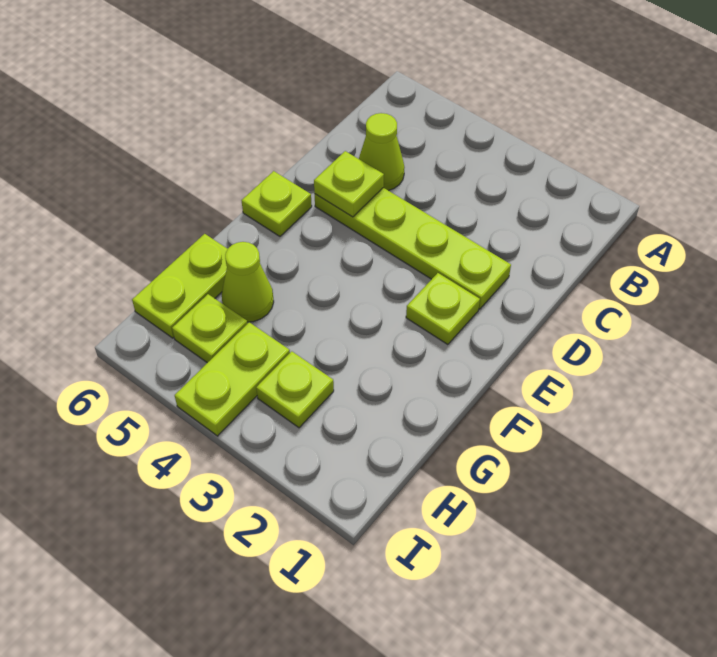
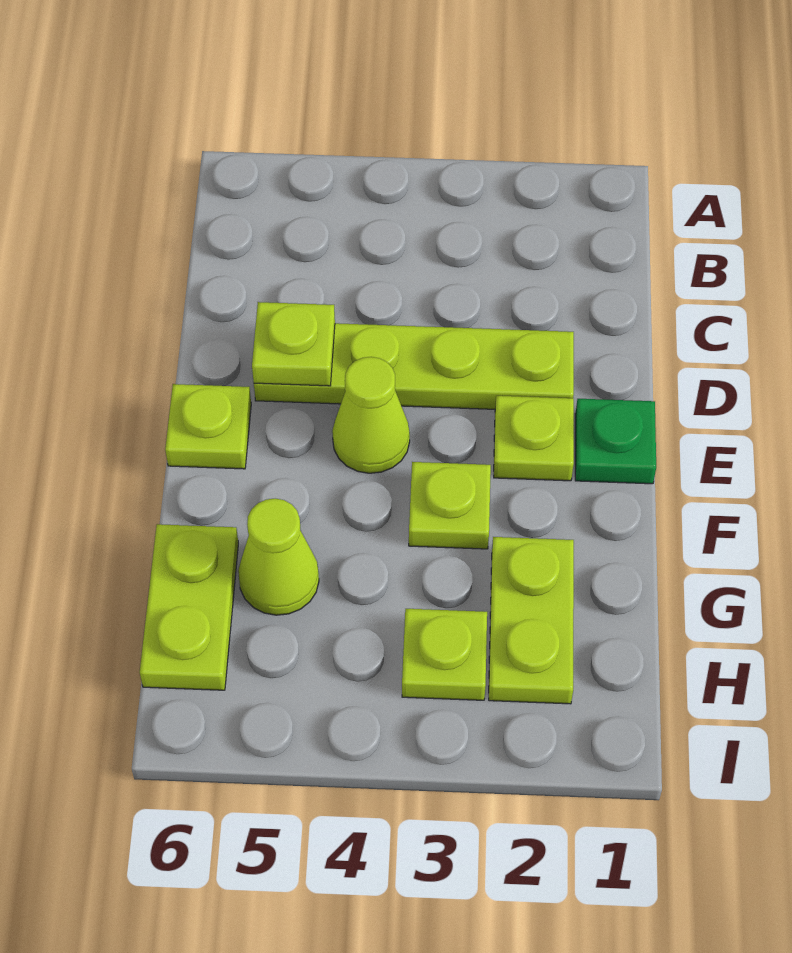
lime 1x1 cone [359,113,405,191] -> lime 1x1 cone moved to [332,357,410,473]
none -> green 1x1 plate [575,399,656,484]
lime 1x2 plate [175,322,290,436] -> lime 1x2 plate moved to [489,537,574,704]
lime 1x1 plate [172,294,248,363] -> lime 1x1 plate moved to [409,462,491,549]

